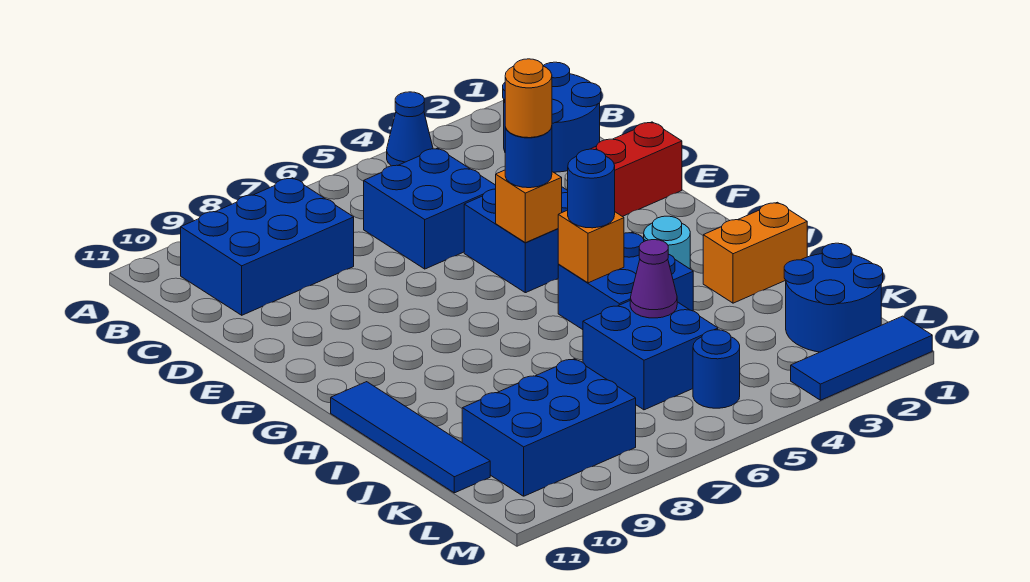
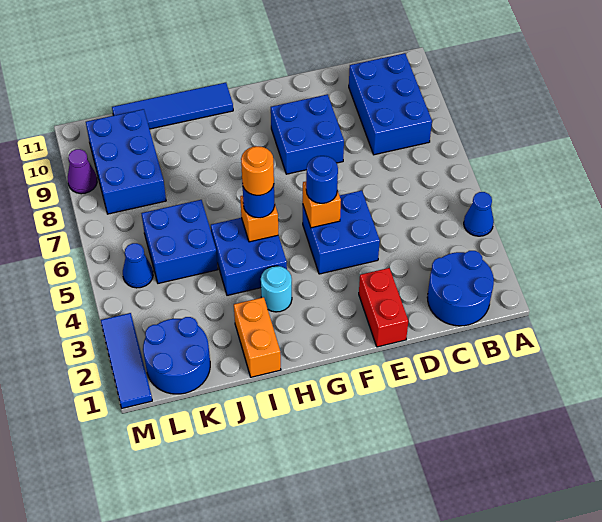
blue 2x2 brick [364,148,496,269] -> blue 2x2 brick moved to [271,94,344,174]
orange 1x1 round brick [505,59,552,138] -> orange 1x1 round brick moved to [241,146,274,196]
purple 1x1 cone [630,240,677,318] -> purple 1x1 cone moved to [68,149,97,194]
blue 1x1 round brick [693,330,740,408] -> blue 1x1 cone [123,243,153,288]

